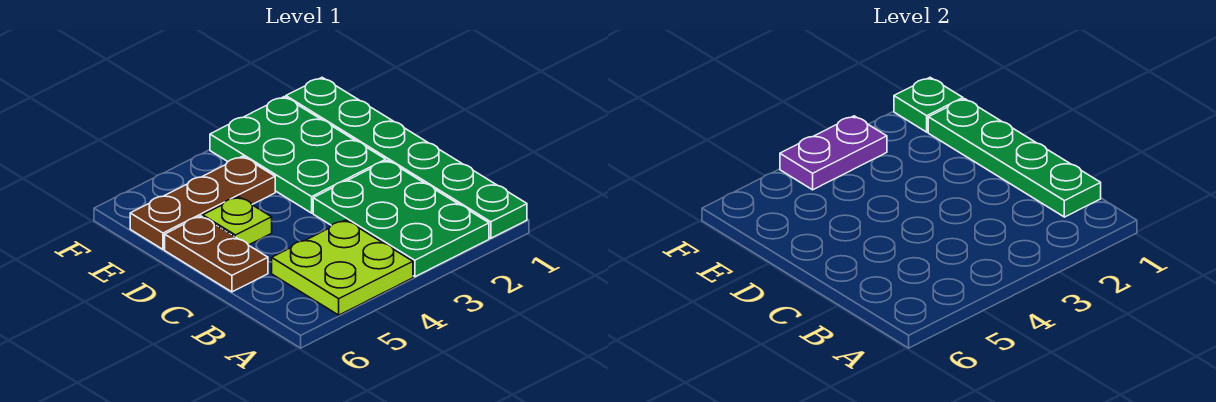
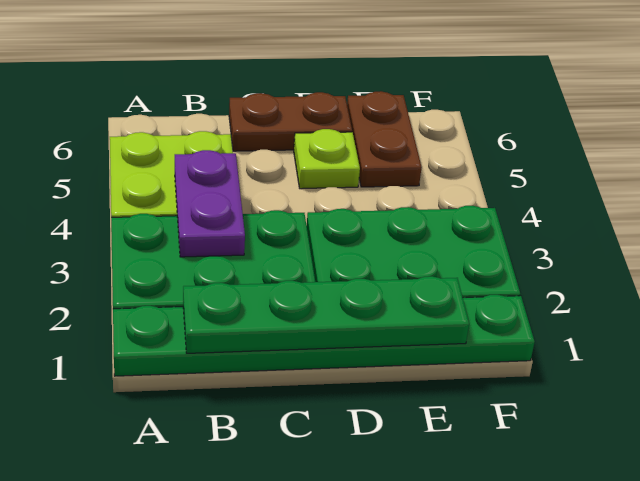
brown 1x3 plate [130,156,275,249] -> brown 1x2 plate [347,91,422,187]
green 1x1 plate [894,78,963,132] -> none
purple 1x2 plate [780,116,887,190] -> purple 1x2 plate moved to [175,150,245,257]

